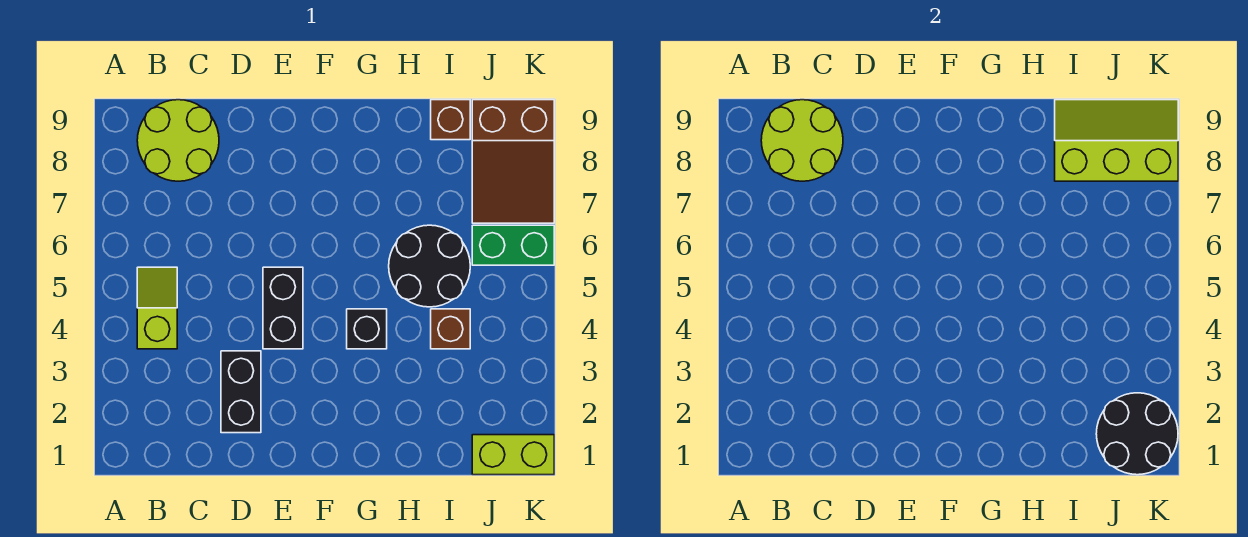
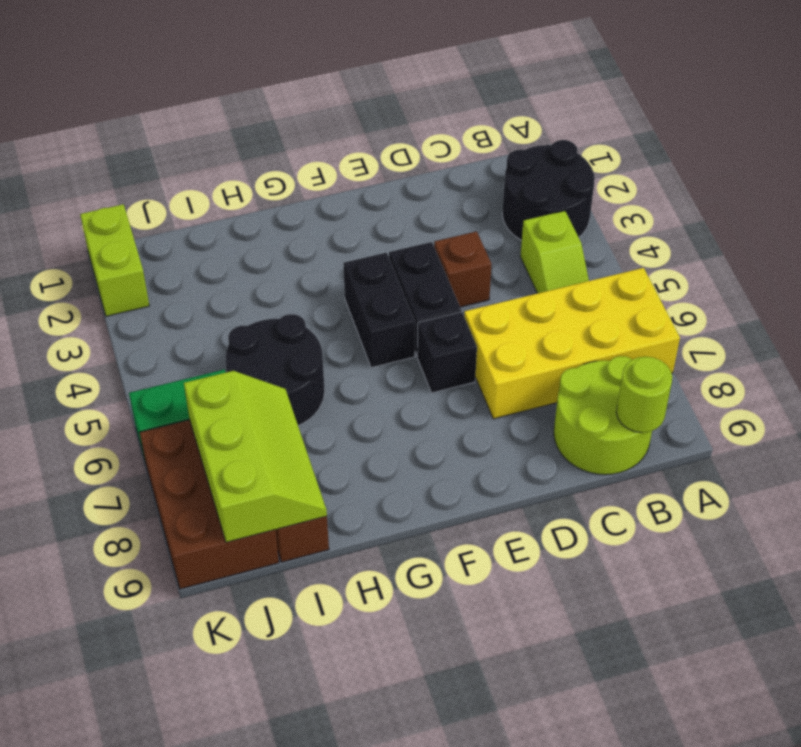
none -> yellow 2x4 brick [464,268,680,419]
lime 2x2 round brick [761,100,843,181] -> lime 1x1 round brick [616,357,672,433]
black 1x2 brick [221,351,261,433] -> black 1x2 brick moved to [343,253,415,368]
black 1x1 brick [347,309,387,349] -> black 1x1 brick moved to [417,312,477,393]
brown 1x1 brick [431,309,470,349] -> brown 1x1 brick moved to [434,231,492,307]
lime 2x3 slope [1055,100,1178,181] -> lime 2x3 slope turned to [184,371,327,542]
lime 1x2 brick [472,435,554,475] -> lime 1x2 brick turned to [80,204,149,316]
black 2x2 round brick [1096,393,1178,475] -> black 2x2 round brick moved to [502,140,595,240]
brown 2x3 slope [472,100,554,223] -> brown 2x3 brick [139,420,279,589]

